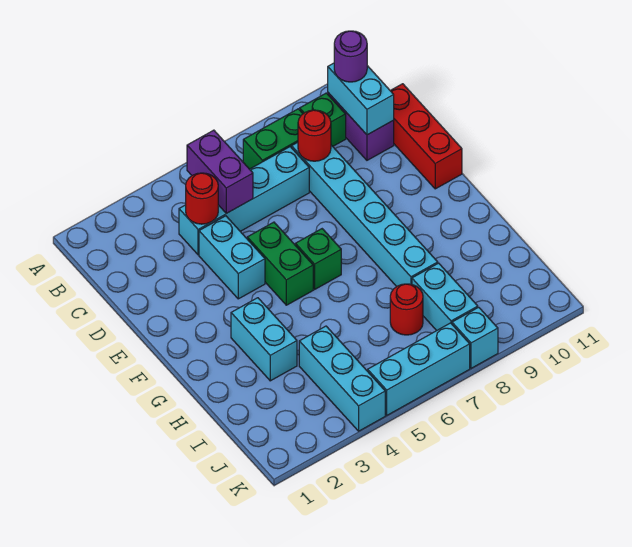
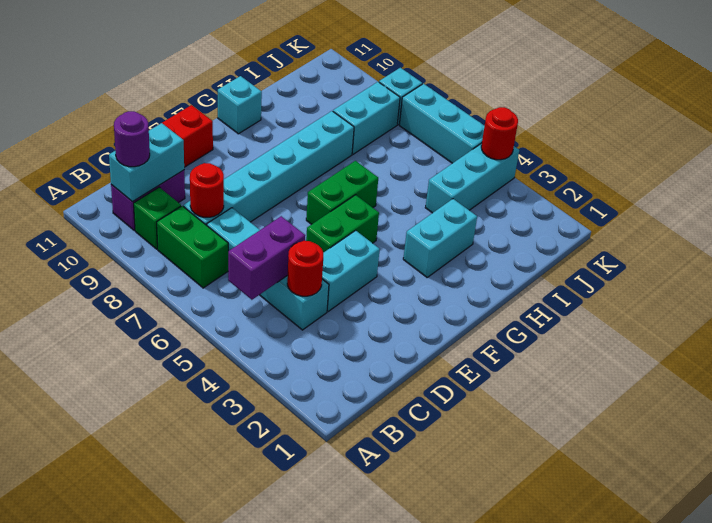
green 1x1 brick [295,229,341,289] -> green 1x2 brick [306,161,378,224]
none -> cyan 1x1 brick [218,76,262,134]
red 1x1 round brick [390,284,423,335] -> red 1x1 round brick moved to [481,107,518,160]

